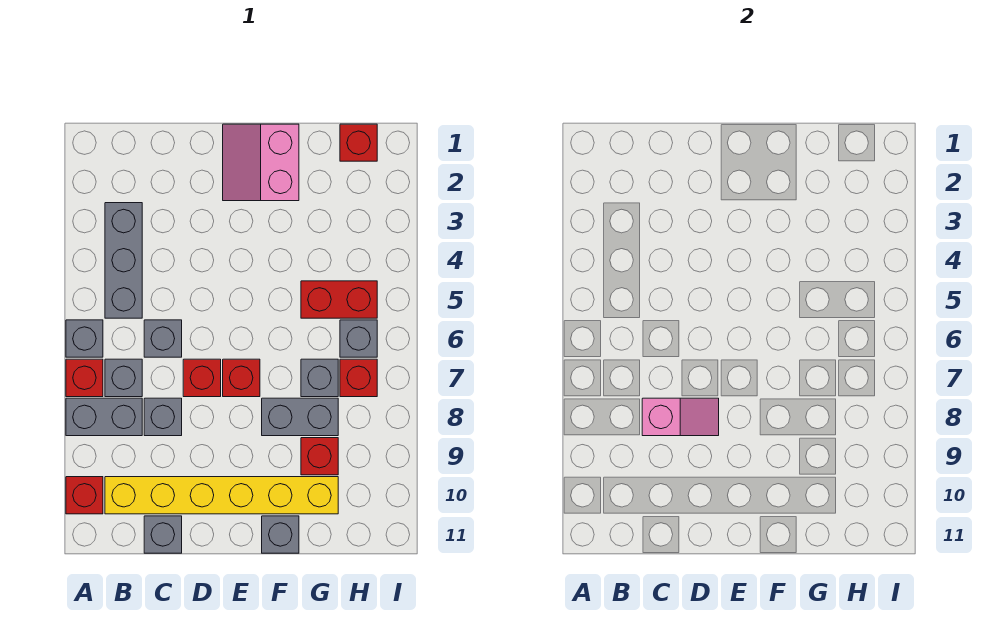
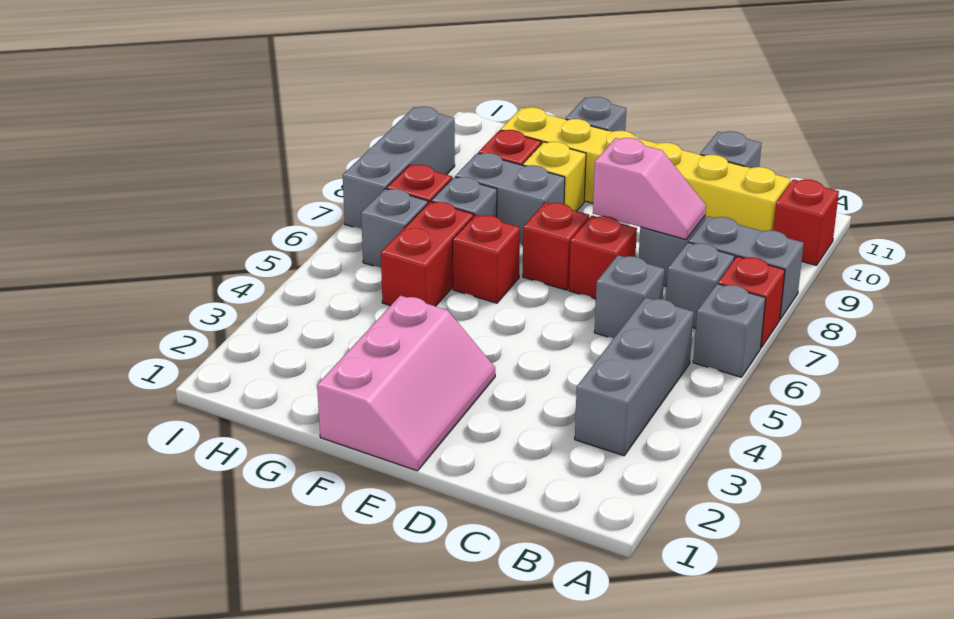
pink 1x2 slope [642,398,719,436] -> pink 1x2 slope turned to [593,138,706,240]
pink 2x2 slope [223,124,299,201] -> pink 2x3 slope [317,296,495,471]
none -> yellow 1x1 brick [523,142,586,211]
red 1x2 brick [301,281,377,318] -> red 1x2 brick turned to [381,202,474,306]
red 1x1 brick [340,124,377,161] -> red 1x1 brick moved to [453,215,520,303]
none -> grey 1x3 brick [343,107,455,229]

